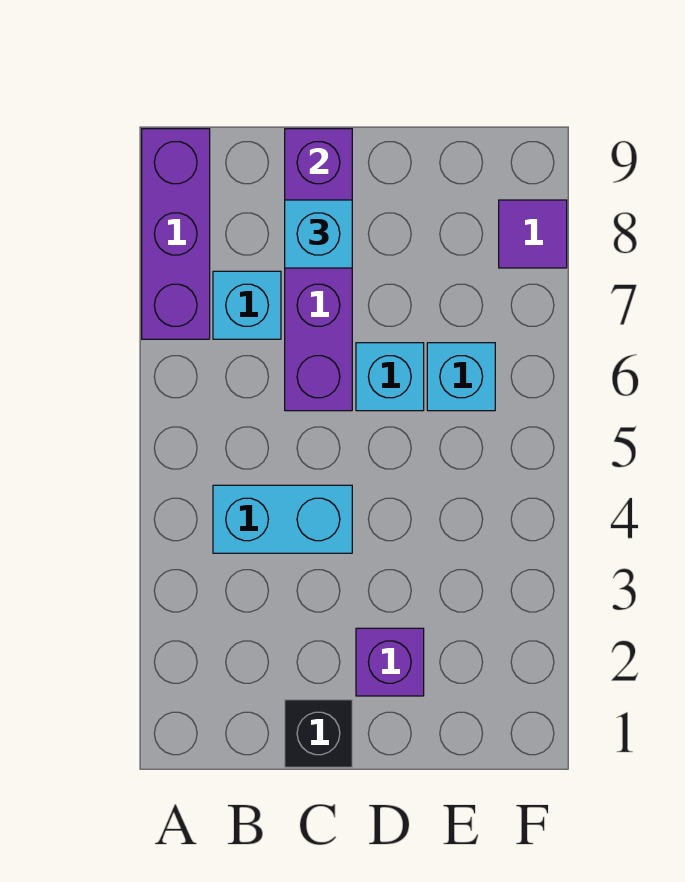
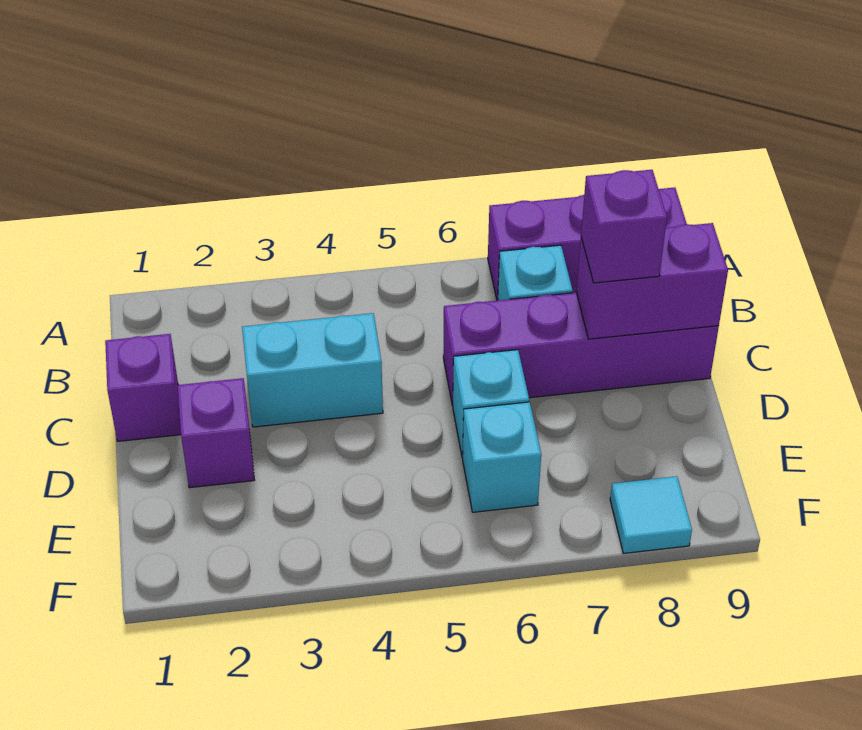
cyan 1x2 brick [213,485,352,553] -> cyan 1x2 brick turned to [242,313,383,427]
black 1x1 brick [285,700,352,767] -> purple 1x1 brick [105,334,181,441]
cyan 1x1 brick [285,200,352,268] -> purple 1x1 brick [581,170,667,283]
purple 1x1 tile [499,200,567,268] -> cyan 1x1 tile [610,476,692,553]

